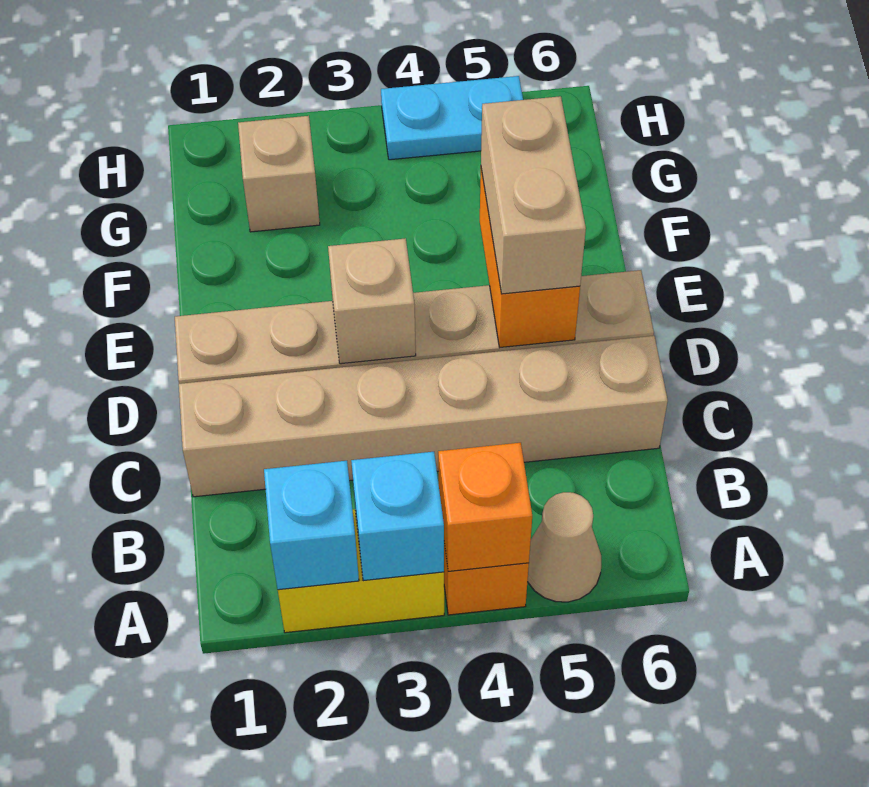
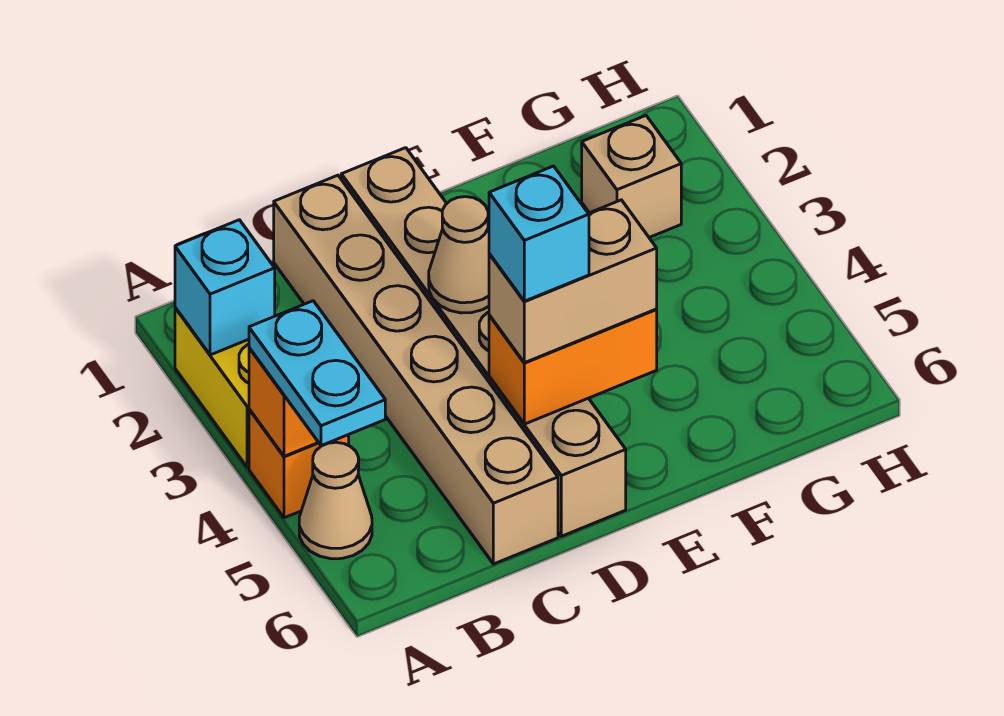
cyan 1x1 brick [351,452,444,581] -> cyan 1x1 brick moved to [489,166,589,301]
tan 1x1 brick [328,238,416,364] -> tan 1x1 cone [429,197,489,313]
cyan 1x2 plate [381,76,523,160] -> cyan 1x2 plate moved to [249,301,385,446]

